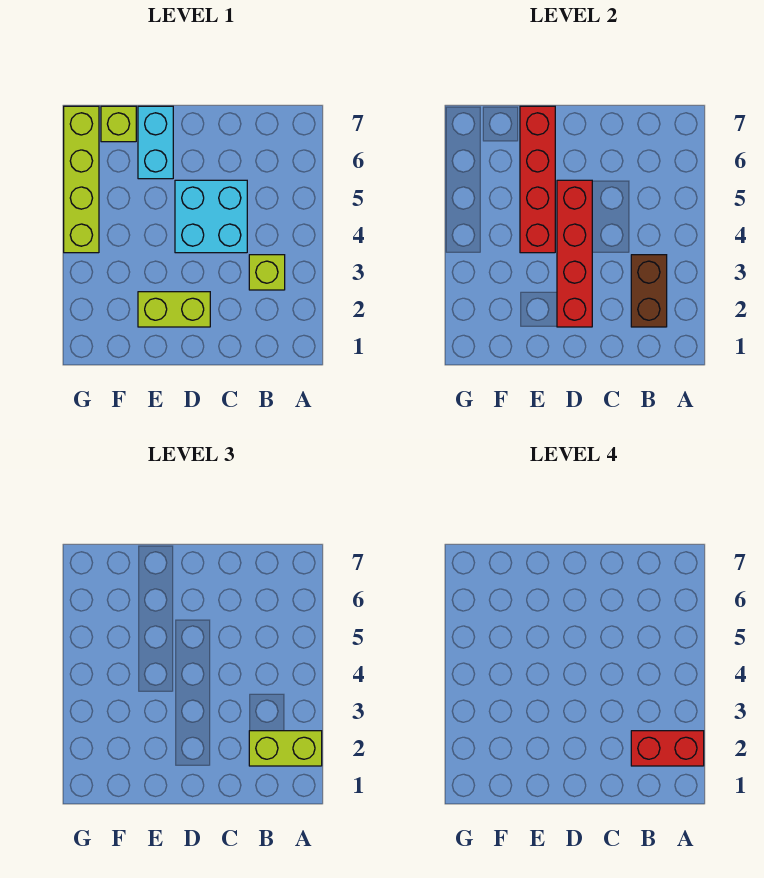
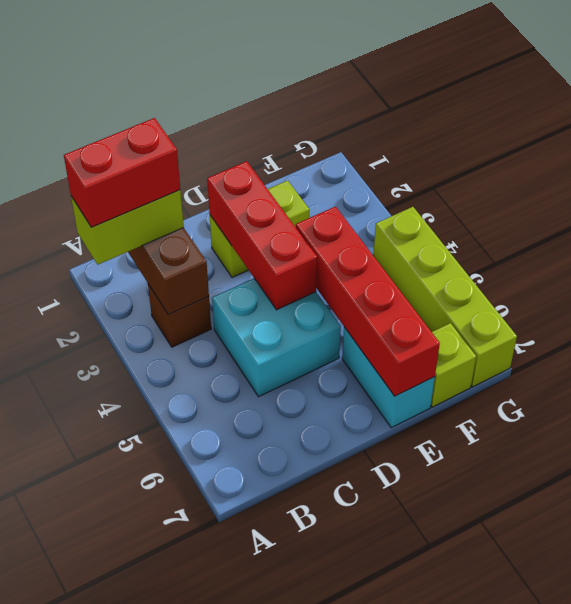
lime 1x1 brick [249,255,285,290] -> brown 1x1 brick [148,284,211,347]
red 1x4 brick [557,180,592,327] -> red 1x3 brick [207,161,317,310]

